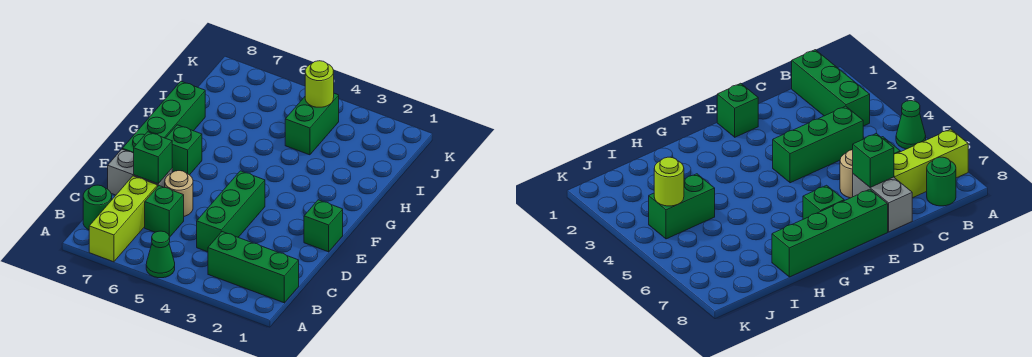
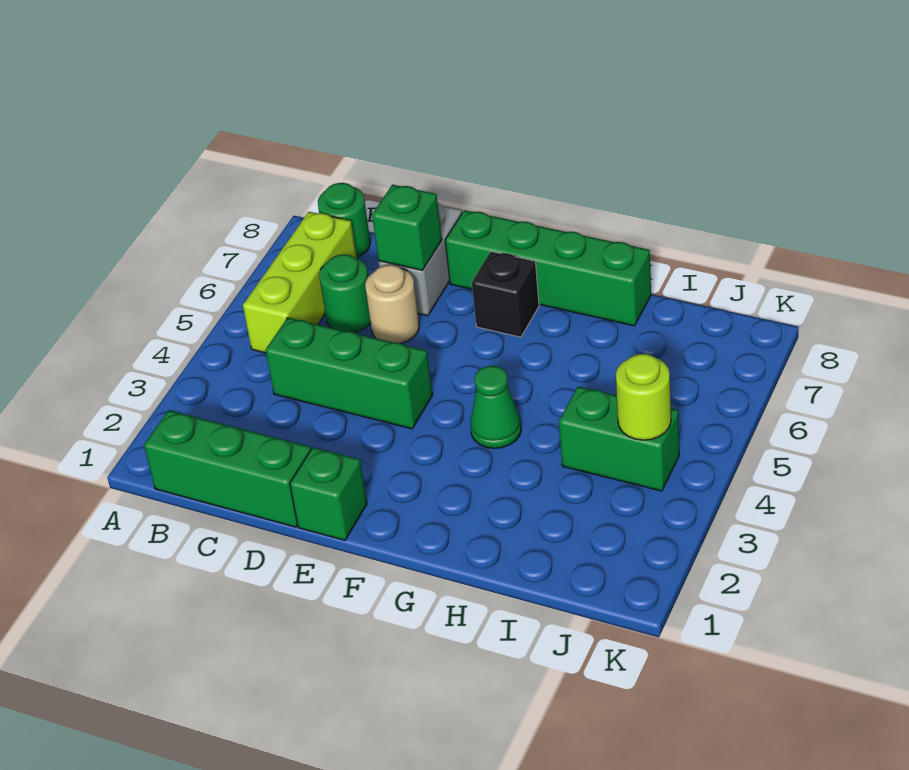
green 1x1 cone [146,231,175,278] -> green 1x1 cone moved to [470,366,521,448]
lime 1x3 brick [89,176,158,262] -> lime 1x3 brick turned to [243,212,357,353]
green 1x3 brick [208,232,299,303] -> green 1x3 brick turned to [144,410,311,527]
green 1x1 brick [145,186,184,237] -> green 1x1 round brick [319,254,371,333]
green 1x1 brick [166,125,202,175] -> black 1x1 brick [472,252,539,337]

